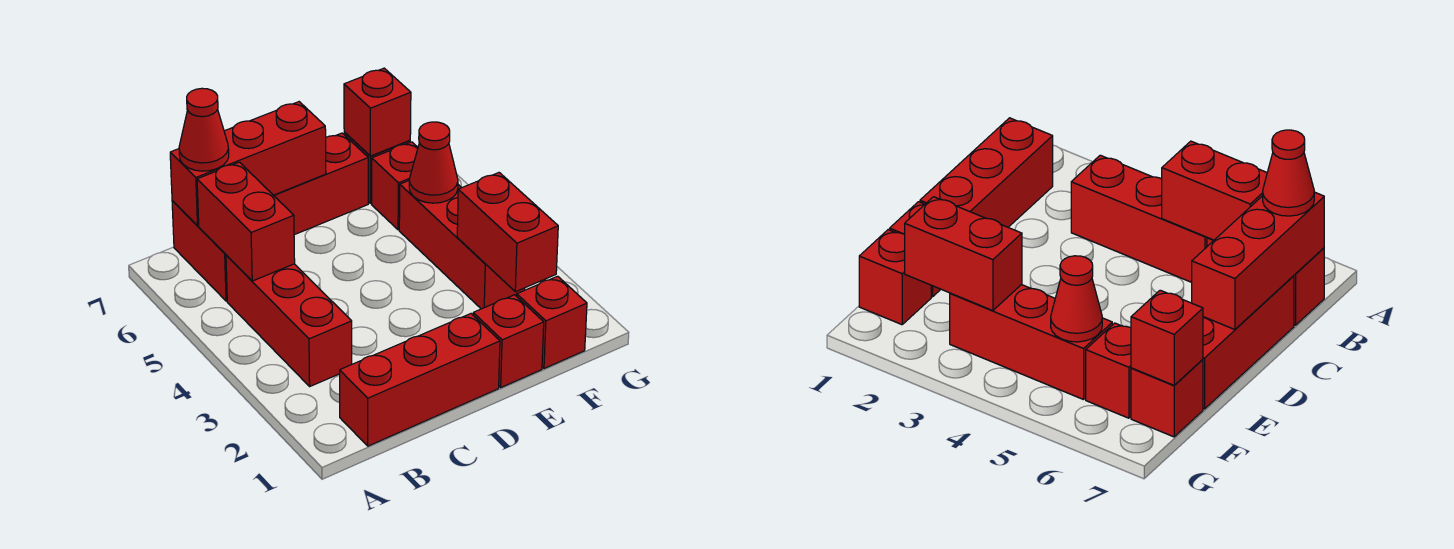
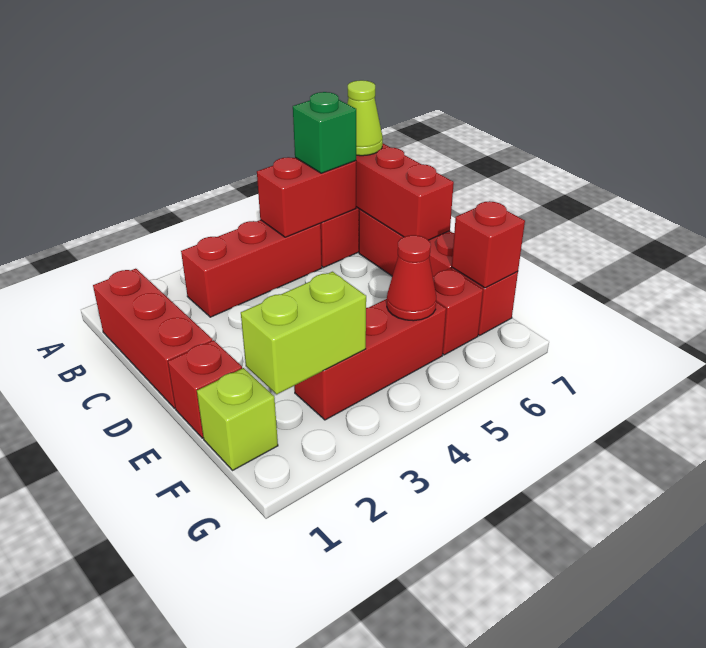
none -> green 1x1 brick [293,92,356,173]
red 1x1 cone [179,88,229,171] -> lime 1x1 cone [347,80,383,156]
red 1x1 brick [517,276,587,368] -> lime 1x1 brick [197,368,278,470]
red 1x2 brick [457,173,558,292] -> lime 1x2 brick [241,272,366,394]

